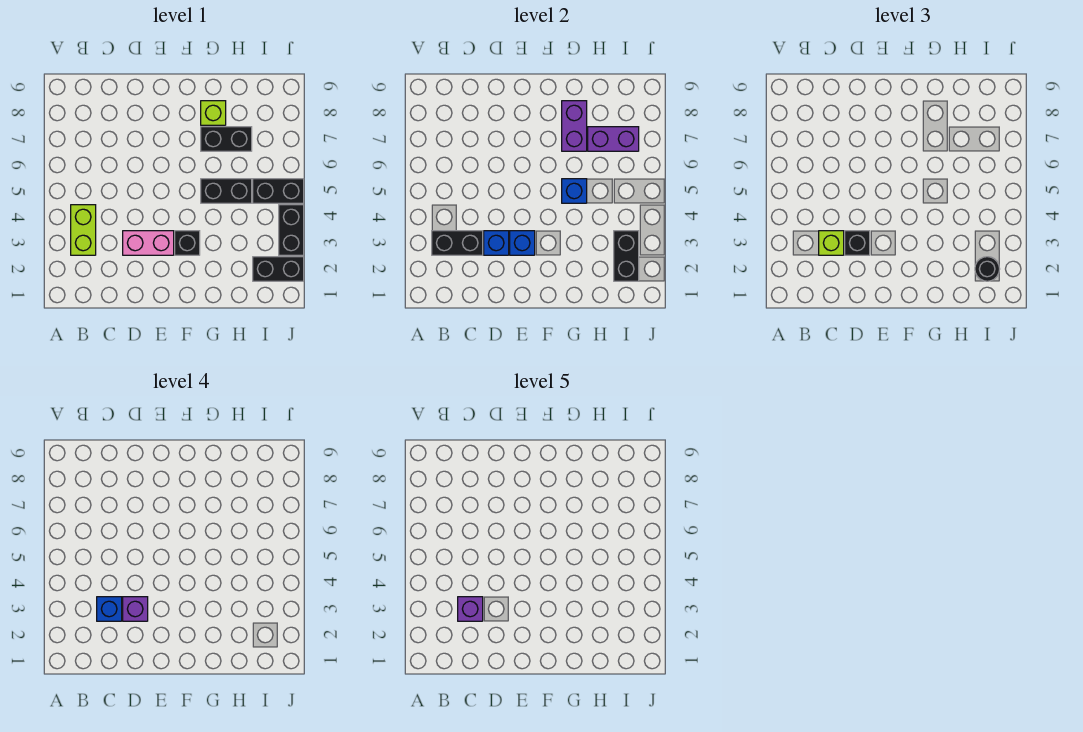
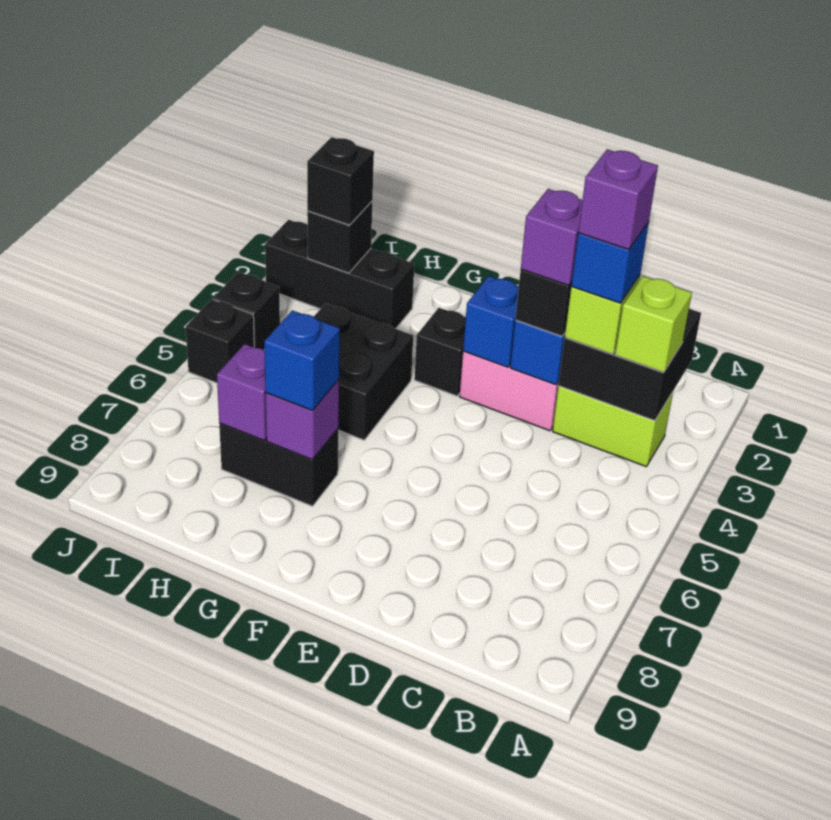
lime 1x2 brick [71,205,96,255] -> lime 1x2 brick turned to [553,386,673,467]
black 1x2 brick [432,231,483,255] -> black 2x2 brick [559,309,701,421]
black 1x2 brick [201,179,252,203] -> black 2x2 brick [314,303,413,440]
blue 1x1 brick [562,179,587,203] -> blue 1x1 brick moved to [264,310,340,411]
purple 1x2 brick [562,101,587,151] -> purple 1x1 brick [265,380,339,460]
lime 1x1 brick [201,101,226,125] -> lime 1x1 brick moved to [615,276,692,372]
purple 1x2 brick [588,127,639,151] -> purple 1x1 brick [217,344,267,440]
black 1x2 brick [253,257,304,281] -> black 1x3 brick [265,220,414,329]
black 1x2 brick [614,231,639,281] -> black 1x1 brick [307,202,372,273]
black 1x1 round brick [975,257,1000,281] -> black 1x1 brick [307,137,374,225]
black 1x2 brick [253,179,304,203] -> black 1x1 brick [186,299,254,383]
black 1x2 brick [279,205,304,255] -> black 1x1 brick [213,272,280,350]

